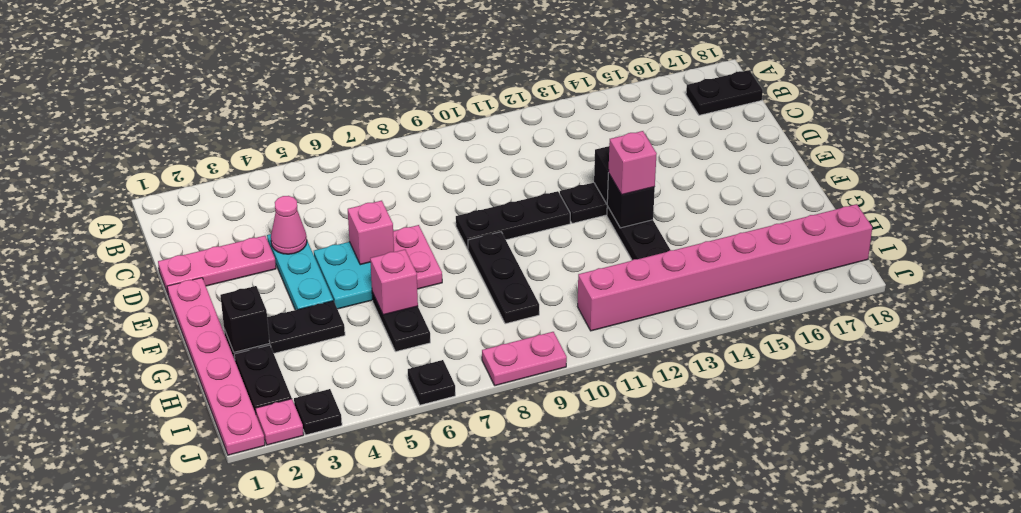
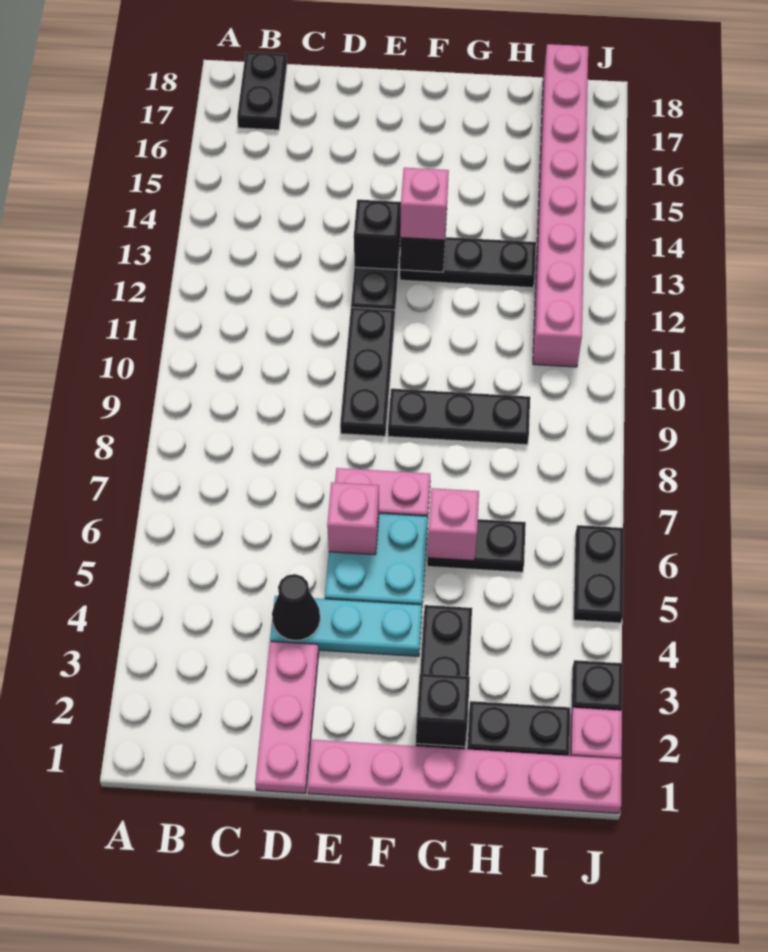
pink 1x1 cone [271,196,307,254] -> black 1x1 cone [272,574,320,641]
black 1x1 plate [408,360,455,405] -> black 1x2 plate [574,525,624,623]
pink 1x2 plate [482,332,567,386] -> none

